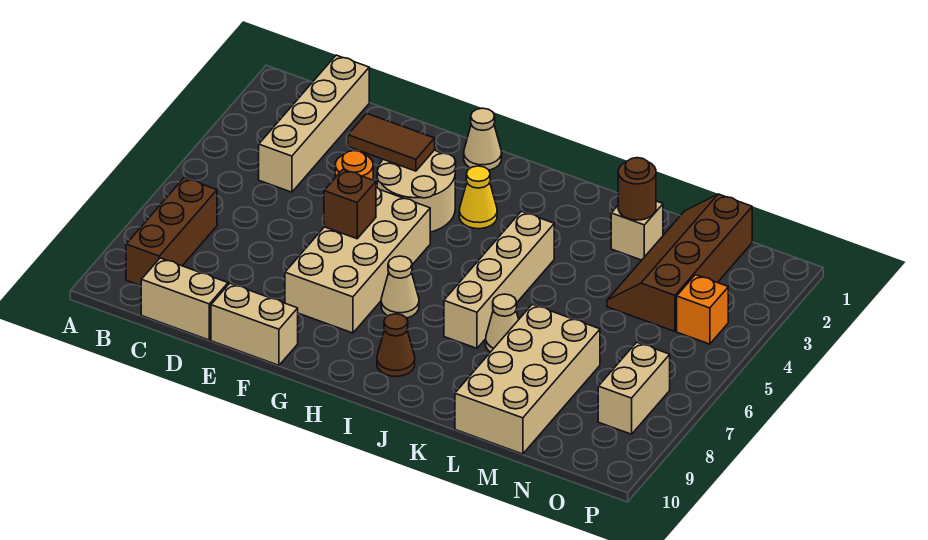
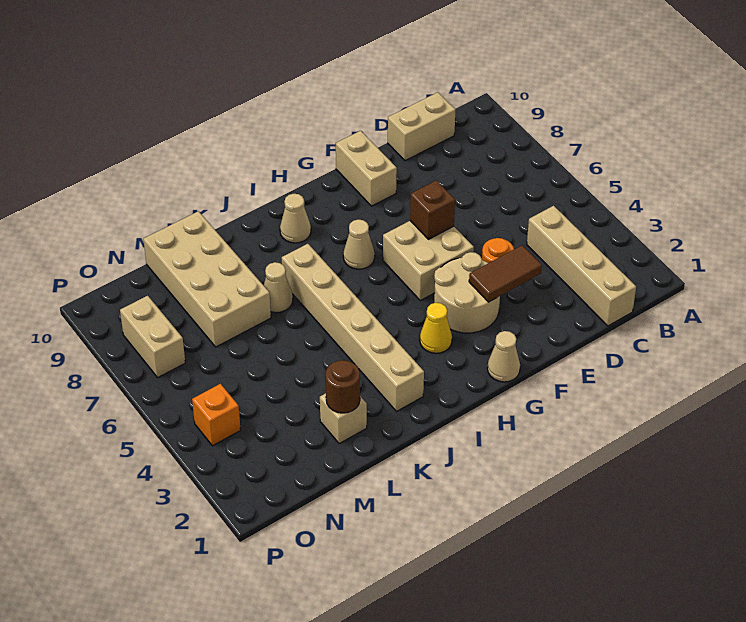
brown 1x3 brick [126,178,217,286] -> none
tan 1x2 brick [211,284,298,365] -> tan 1x2 brick turned to [336,131,397,206]
tan 2x4 brick [285,187,430,333] -> tan 2x2 brick [383,221,474,300]
brown 1x1 cone [377,314,415,376] -> tan 1x1 cone [280,194,311,243]
tan 1x4 brick [444,211,554,348] -> tan 1x6 brick [282,244,424,411]
brown 2x4 slope [607,194,752,331] -> none

